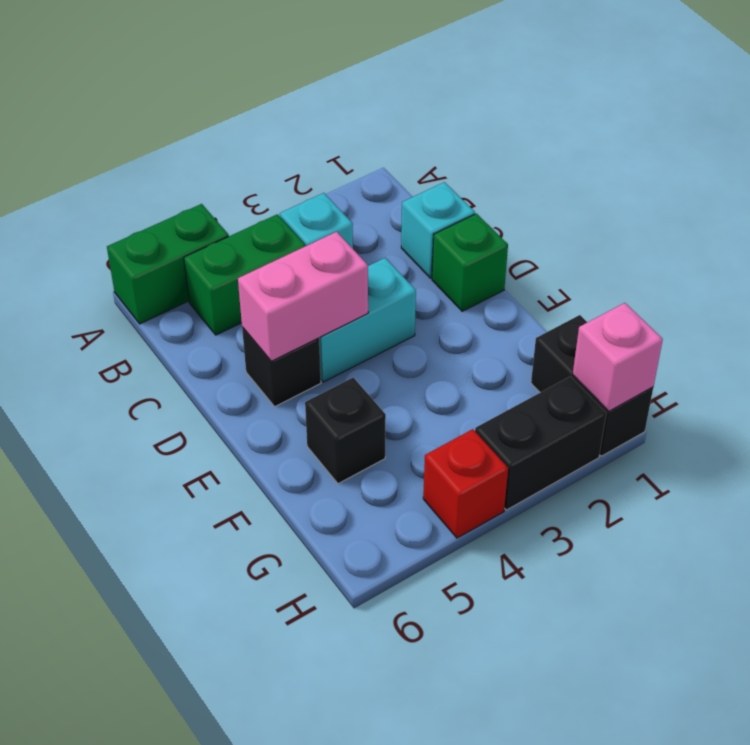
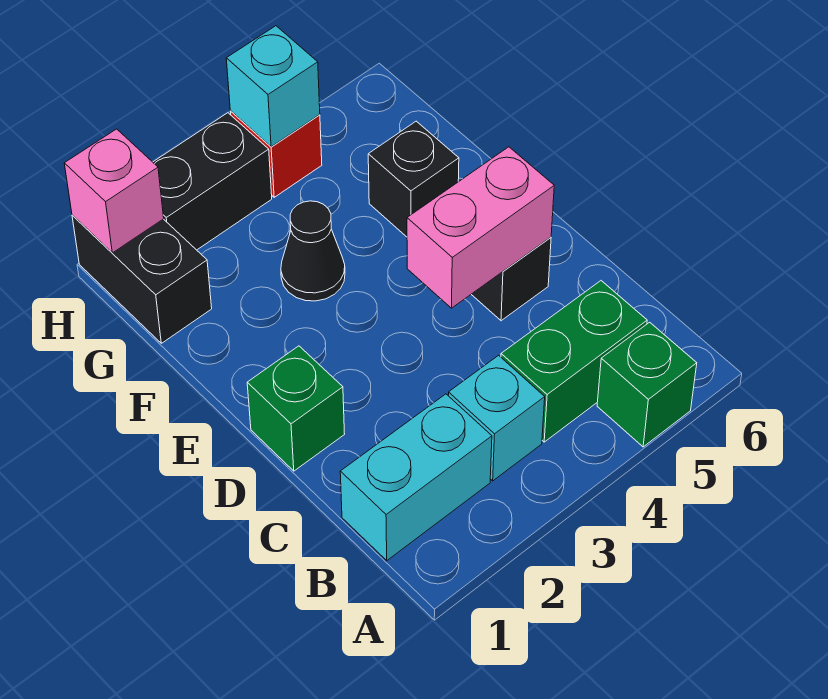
green 1x2 brick [107,204,229,324] -> green 1x1 brick [597,322,697,447]
cyan 1x1 brick [401,182,475,278] -> cyan 1x1 brick moved to [226,26,320,147]
cyan 1x2 brick [319,258,416,382] -> cyan 1x2 brick moved to [340,394,492,561]
none -> black 1x1 cone [281,201,345,301]

